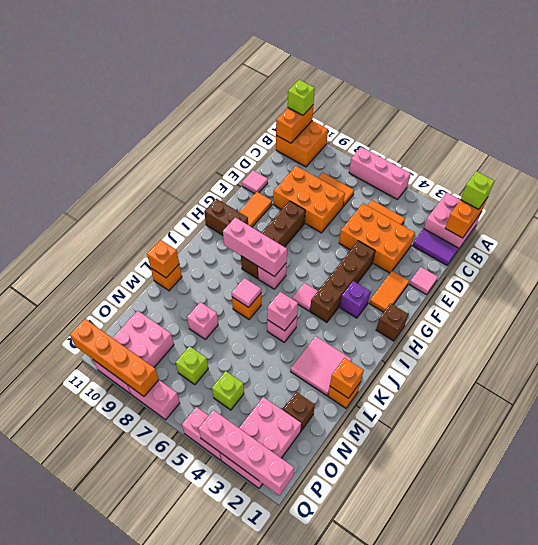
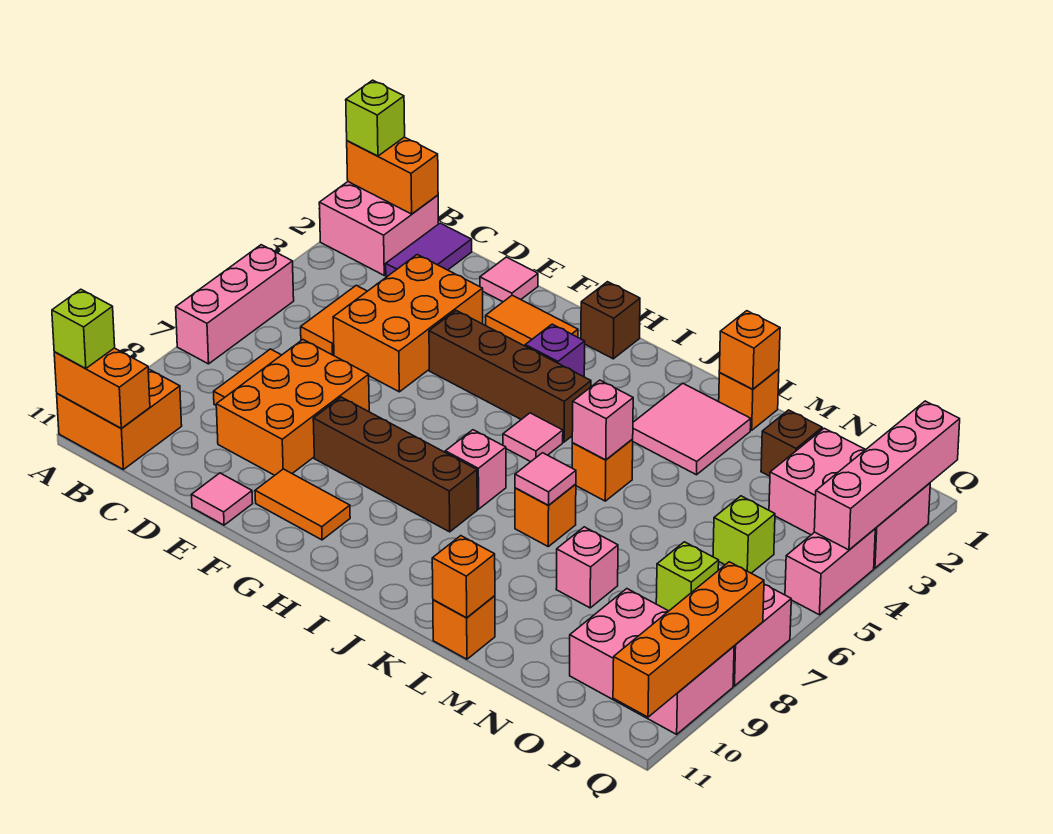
brown 1x2 brick [204,199,248,235] -> none
pink 1x3 brick [223,217,287,277] -> none
pink 1x1 brick [267,316,297,342] -> orange 1x1 brick [572,439,633,501]

